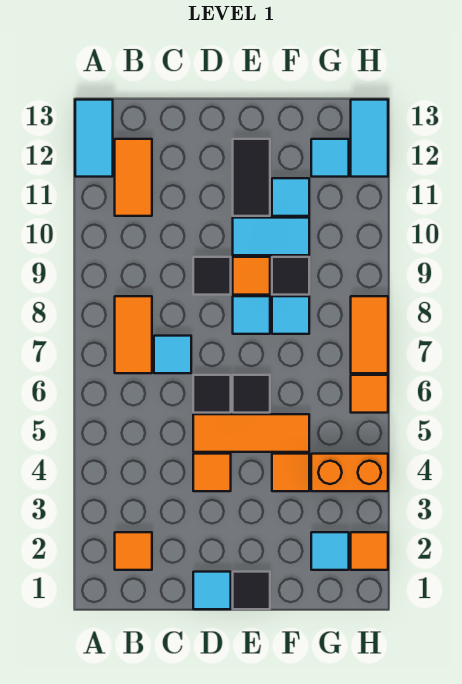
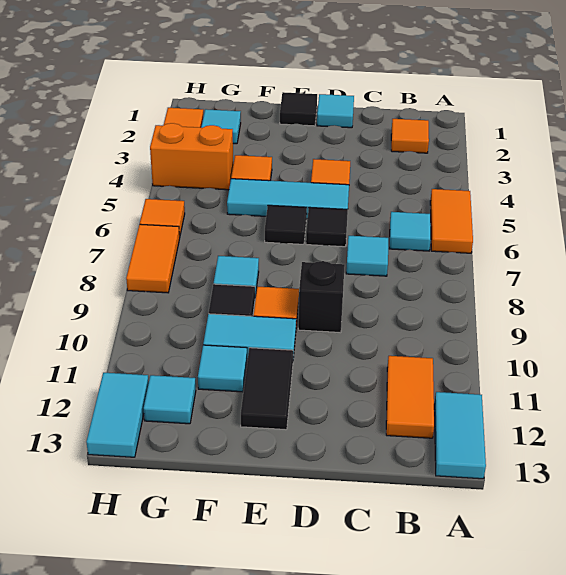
orange 1x2 tile [115,296,152,373] -> orange 1x2 tile moved to [430,189,473,253]
orange 1x3 tile [193,414,309,452] -> cyan 1x3 tile [227,179,349,219]
black 1x1 tile [193,257,231,295] -> black 1x1 brick [298,261,345,333]
cyan 1x1 tile [233,296,270,334] -> cyan 1x1 tile moved to [390,212,431,251]

